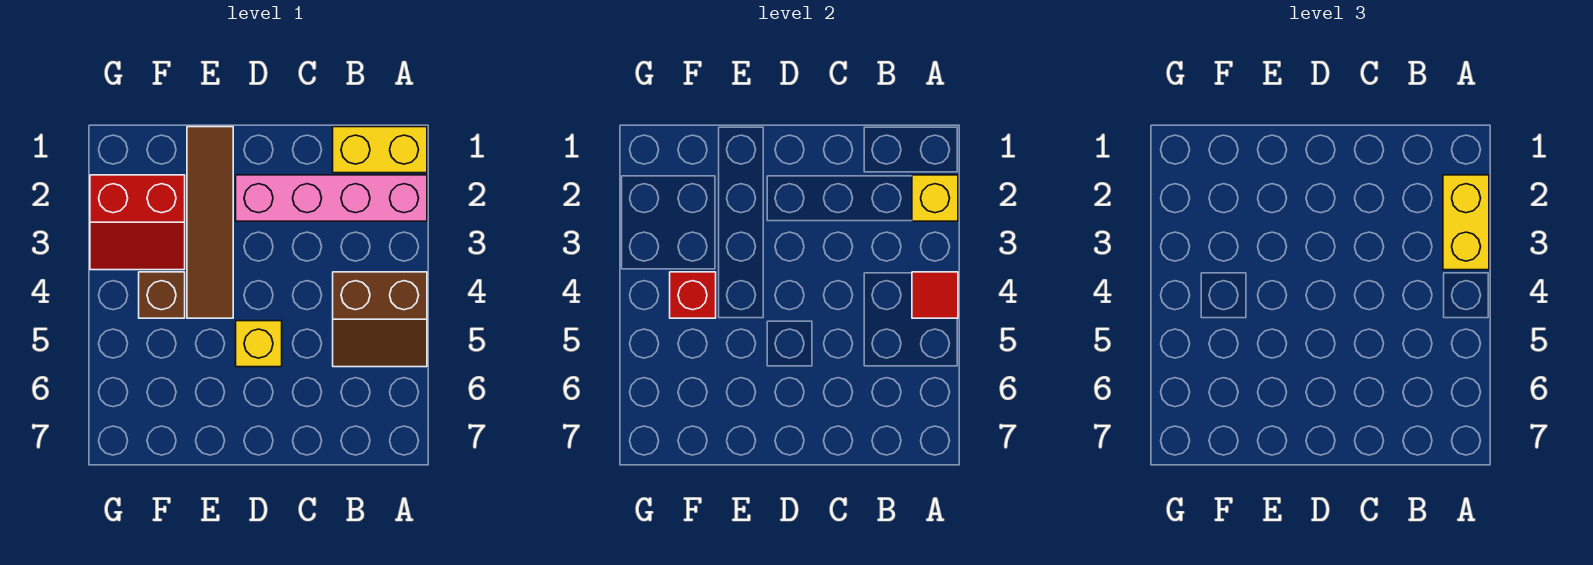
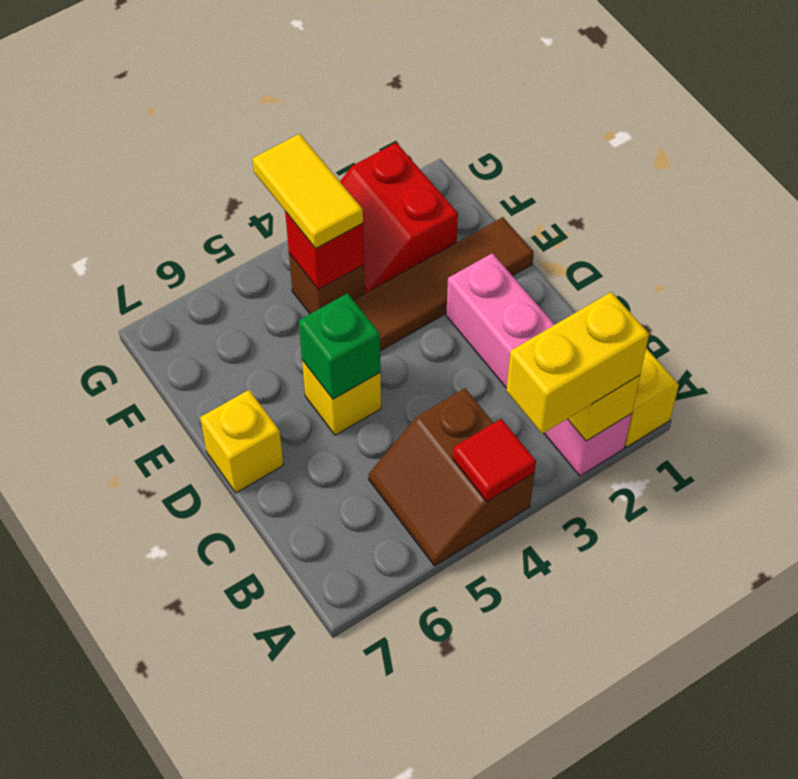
none -> green 1x1 brick [299,293,380,399]
none -> yellow 1x1 brick [200,390,283,493]
none -> yellow 1x2 tile [253,134,363,249]

